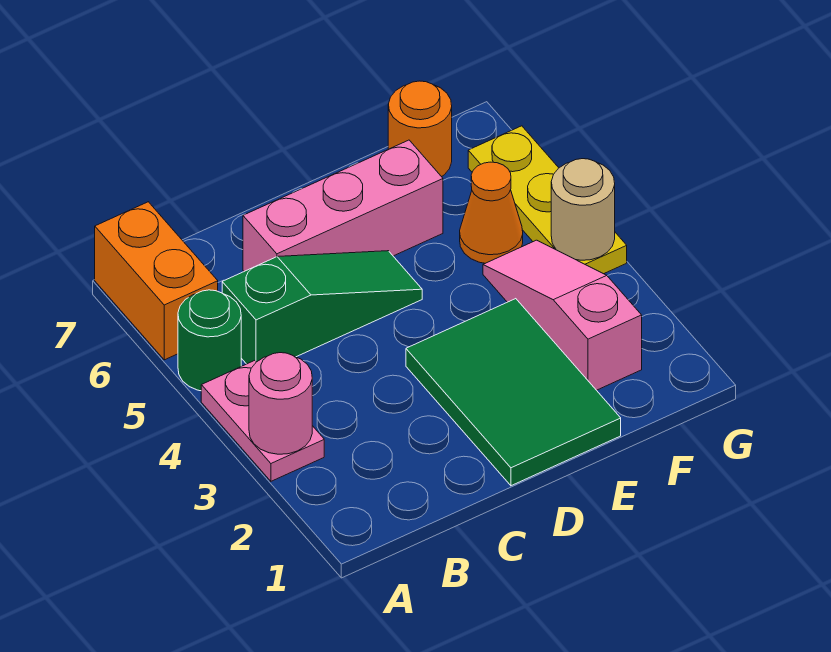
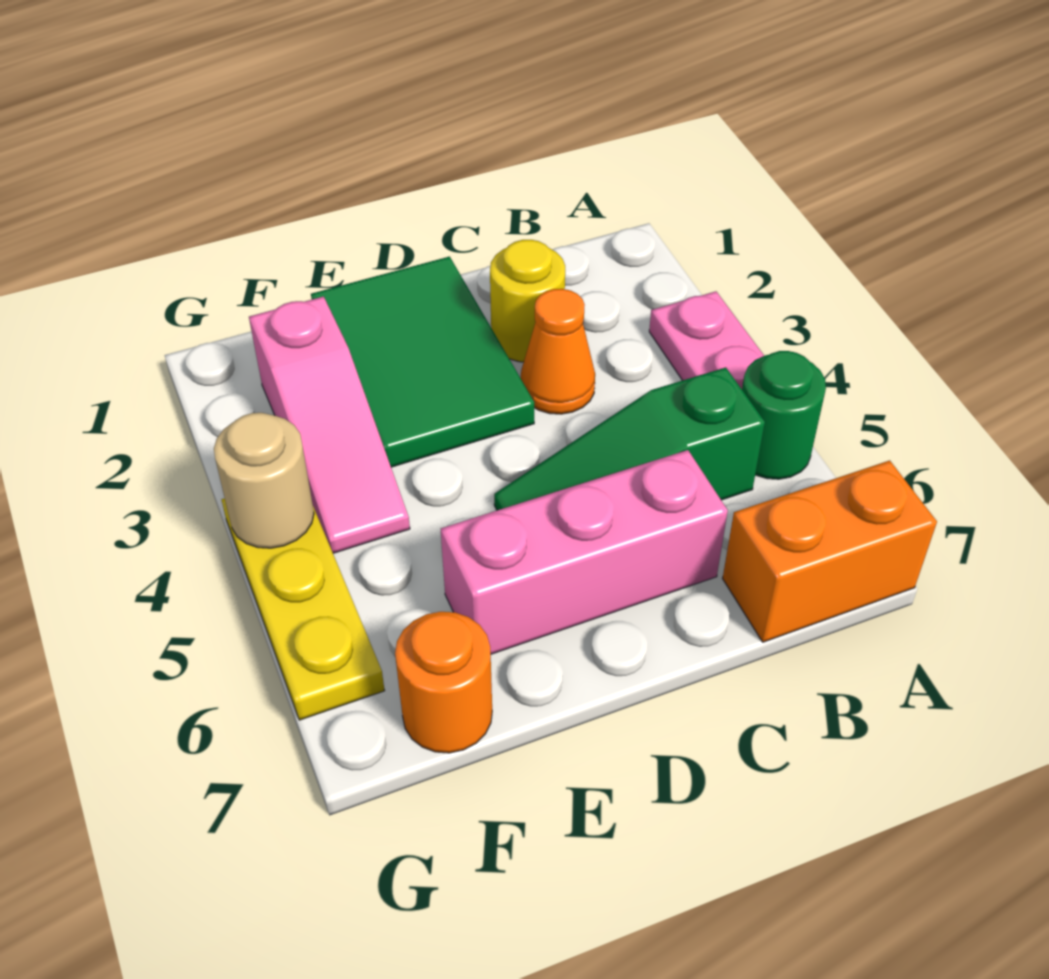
pink 1x1 round brick [249,353,312,454] -> none
orange 1x2 brick [95,202,218,360] -> orange 1x2 brick turned to [723,460,937,642]
none -> yellow 1x1 round brick [490,240,565,362]
orange 1x1 cone [460,162,523,263] -> orange 1x1 cone moved to [521,289,595,414]

